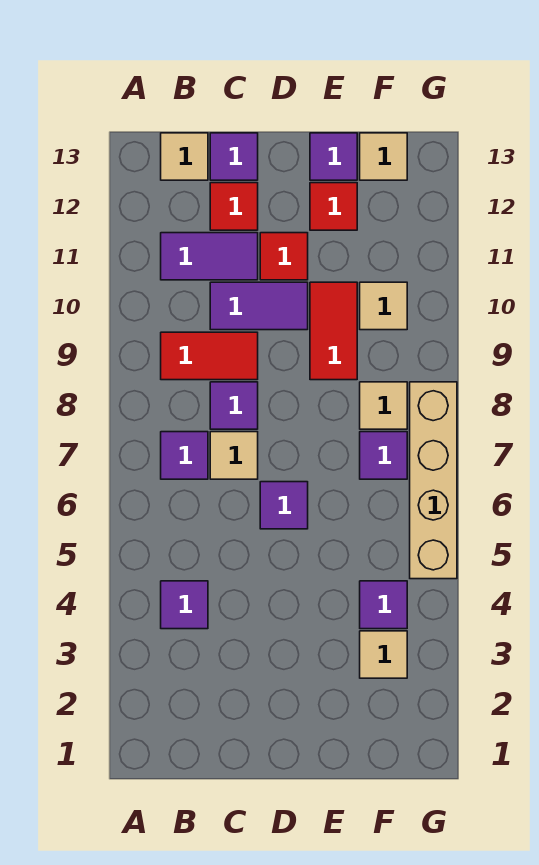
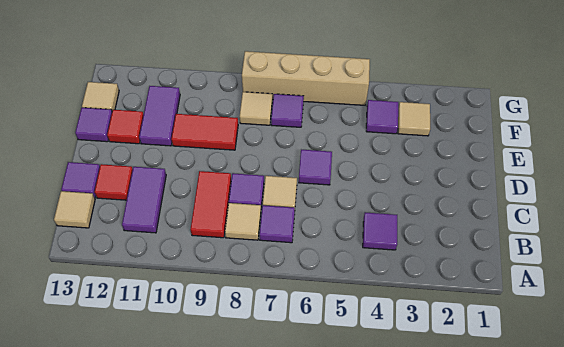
purple 1x2 tile [210,282,308,330] -> purple 1x2 tile moved to [139,86,180,146]
red 1x1 tile [260,233,308,280] -> none
tan 1x1 tile [360,282,407,330] -> tan 1x1 tile moved to [225,203,261,240]

